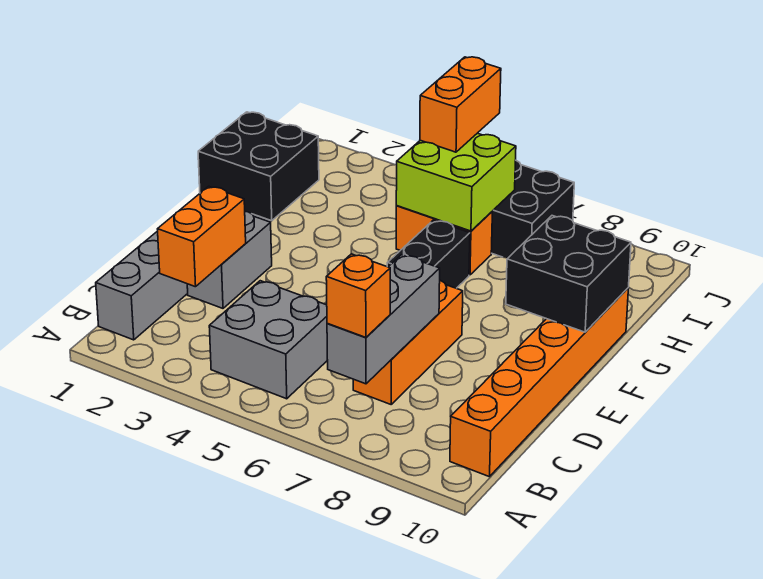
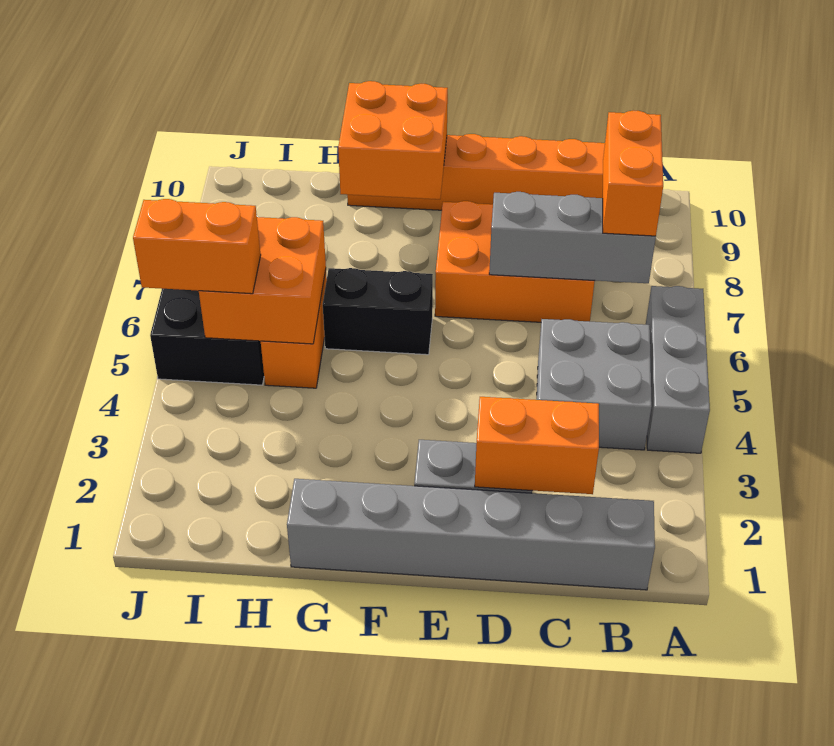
none -> grey 1x3 brick [646,286,710,453]
orange 1x1 brick [326,254,390,337] -> orange 1x2 brick [603,111,663,236]
orange 1x3 brick [353,280,463,404] -> orange 2x3 brick [435,201,595,322]
black 2x2 brick [198,112,319,221] -> none
black 2x2 brick [506,216,631,332] -> orange 2x2 brick [338,81,448,199]
lime 2x2 brick [396,133,516,231] -> orange 2x2 brick [199,217,326,344]

